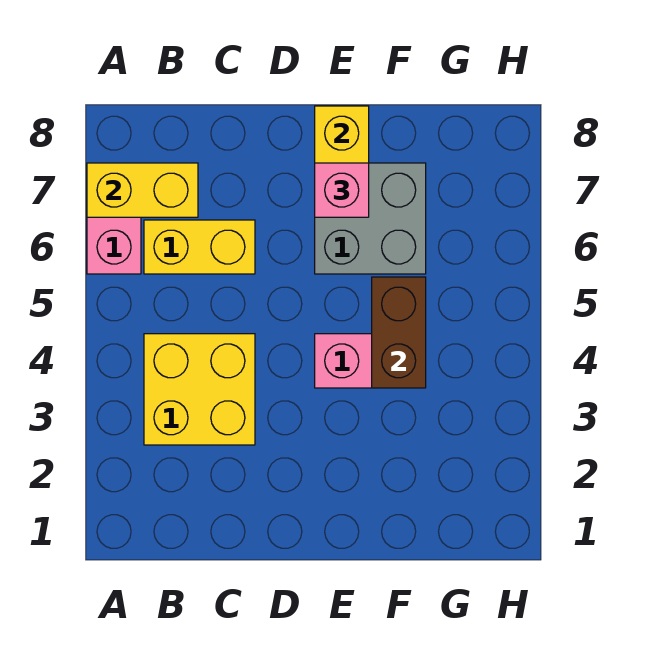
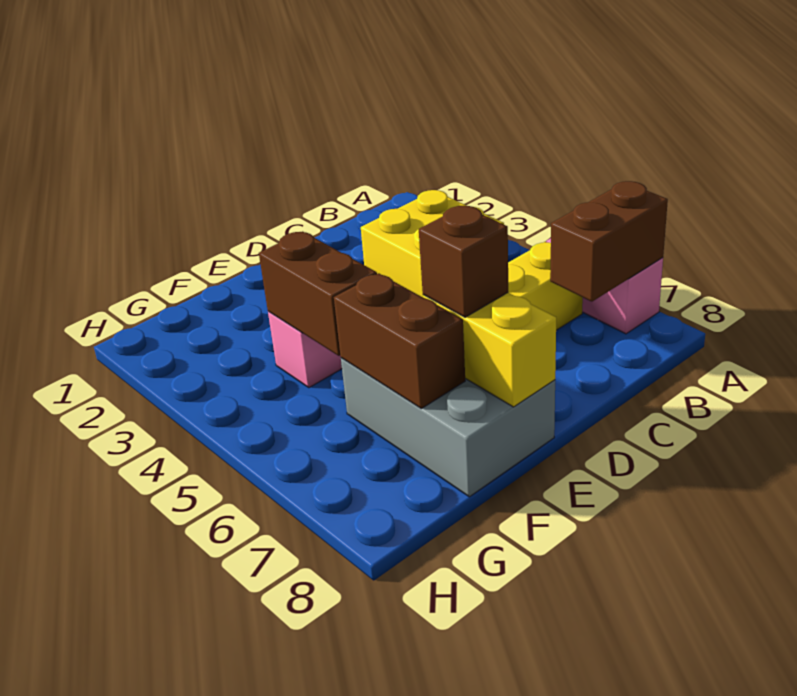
yellow 1x2 brick [87,163,198,217] -> brown 1x2 brick [550,181,668,302]
grey 2x2 brick [315,163,426,274] -> grey 2x3 brick [341,358,555,497]
pink 1x1 brick [315,163,369,217] -> brown 1x1 brick [419,206,508,317]
none -> brown 1x2 brick [334,273,465,409]

